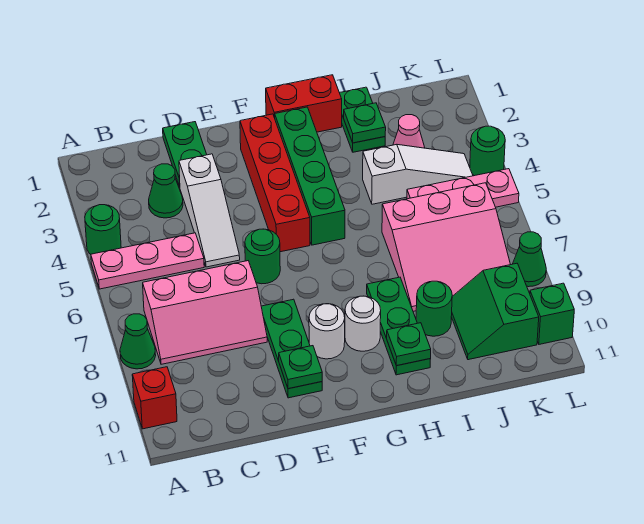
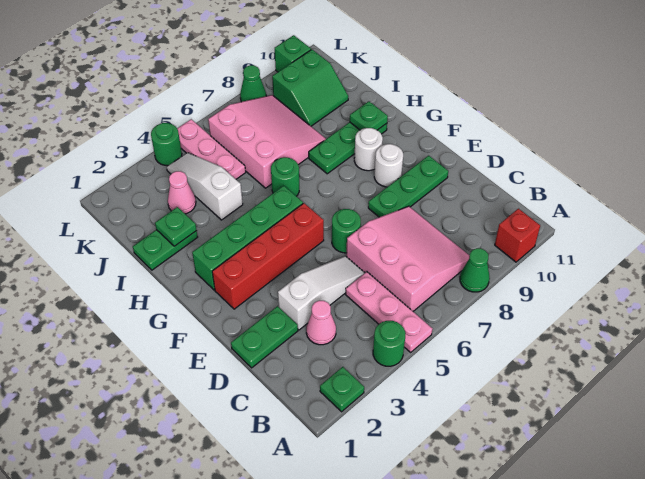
pink 2x3 slope [143,261,267,364] -> pink 3x3 slope [346,206,470,311]
green 1x1 cone [149,164,183,218] -> pink 1x1 cone [306,300,336,345]
green 1x1 plate [279,346,322,389] -> green 1x1 plate moved to [320,367,364,412]
red 1x2 brick [266,75,342,132] -> none
green 1x1 round brick [416,281,452,336] -> green 1x1 round brick moved to [271,157,299,196]

